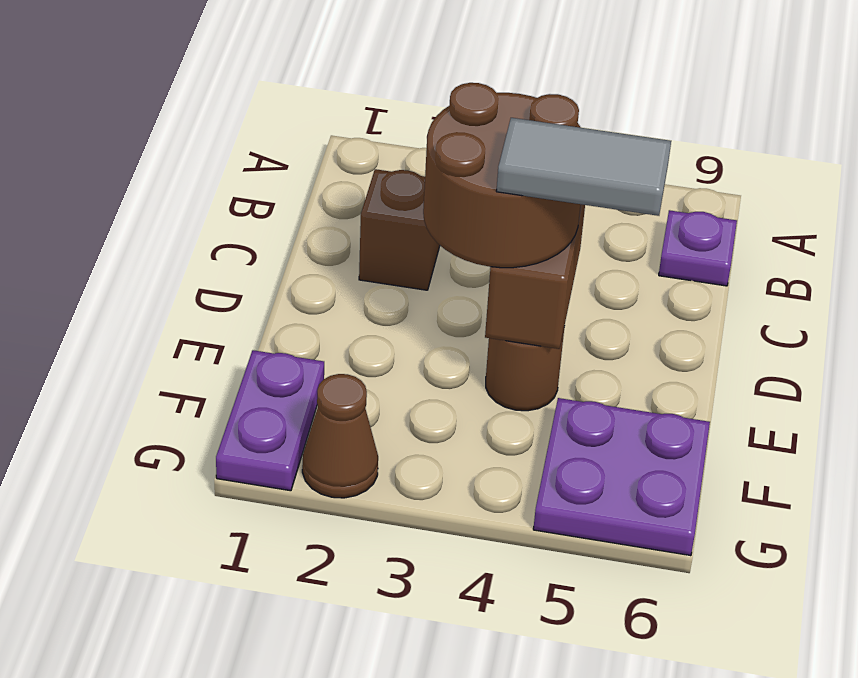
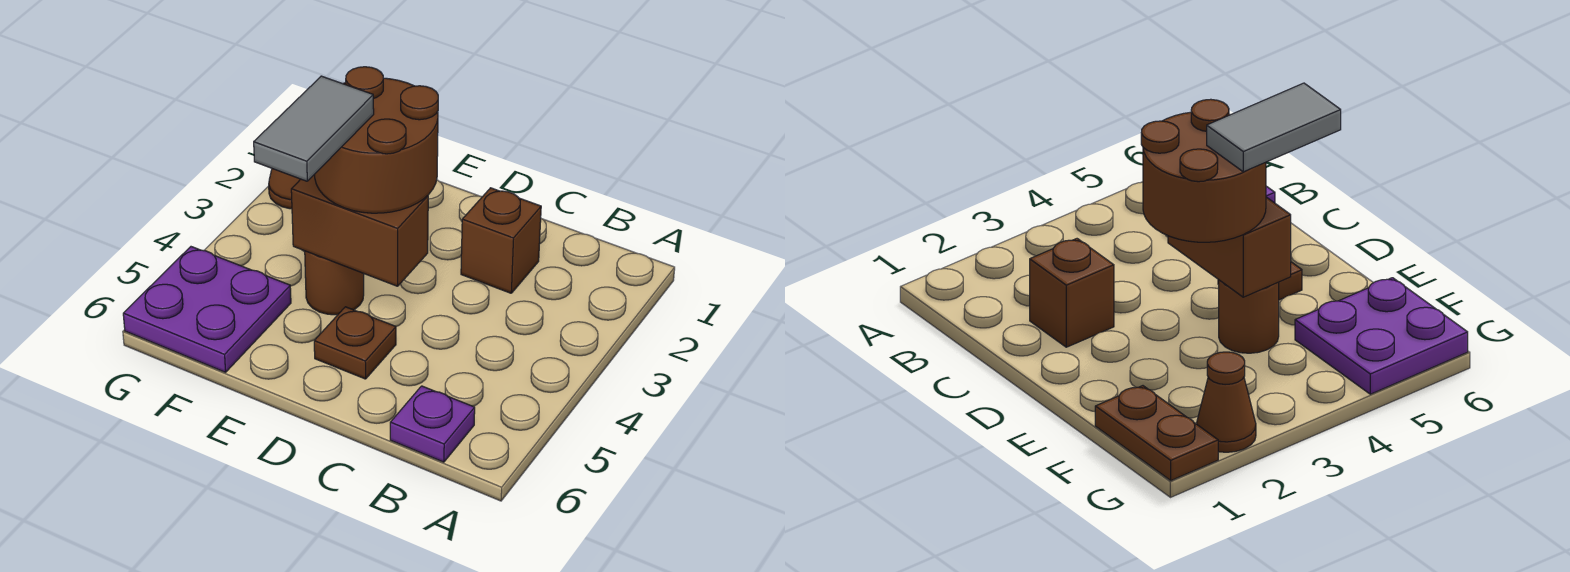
none -> brown 1x1 plate [314,307,396,379]
purple 1x2 plate [216,350,324,491] -> brown 1x2 plate [1095,386,1218,480]

